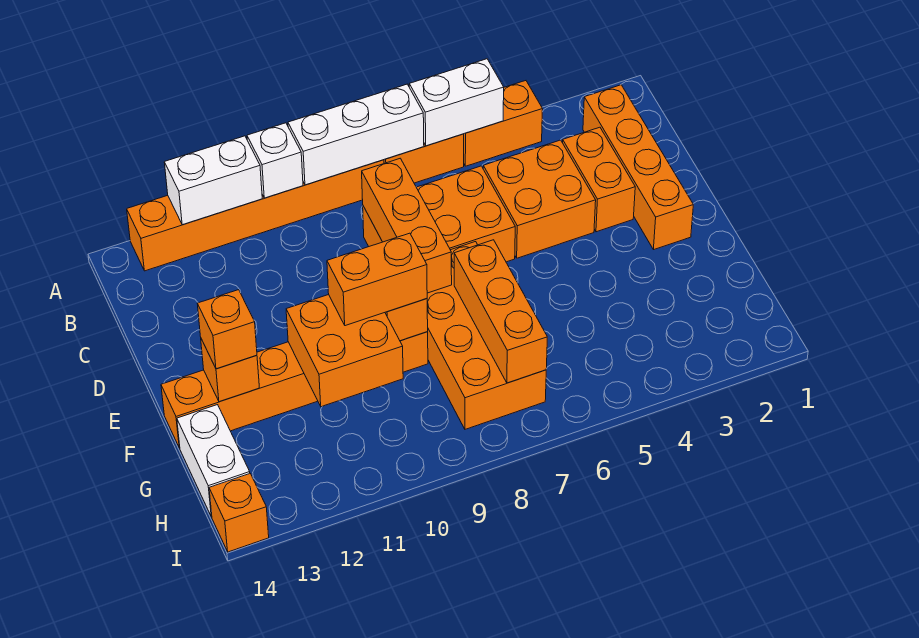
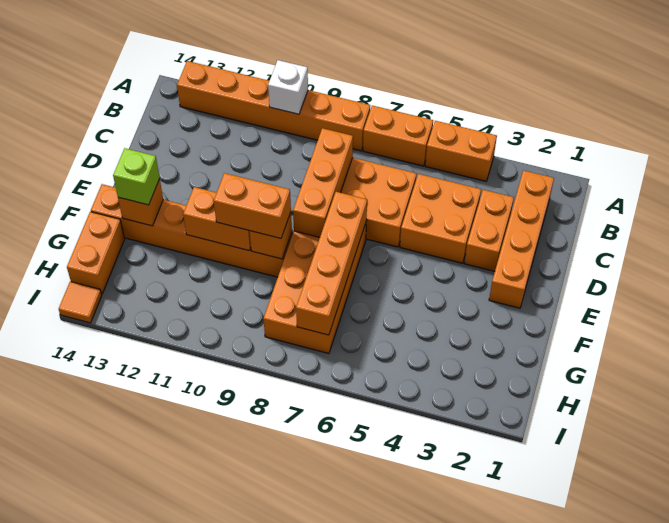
white 1x2 brick [409,59,504,146] -> none
white 1x3 brick [288,84,424,185] -> none
white 1x2 brick [164,136,262,225] -> none
orange 1x3 brick [454,240,547,383] -> orange 1x4 brick [296,192,367,335]
orange 2x2 brick [286,295,403,407] -> orange 1x2 brick [183,187,251,251]
orange 1x1 brick [197,290,257,369] -> lime 1x1 brick [113,148,160,205]
white 1x2 brick [177,405,250,517] -> orange 1x2 brick [67,212,125,294]
orange 1x1 brick [209,474,269,552] -> orange 1x1 tile [59,282,102,323]

